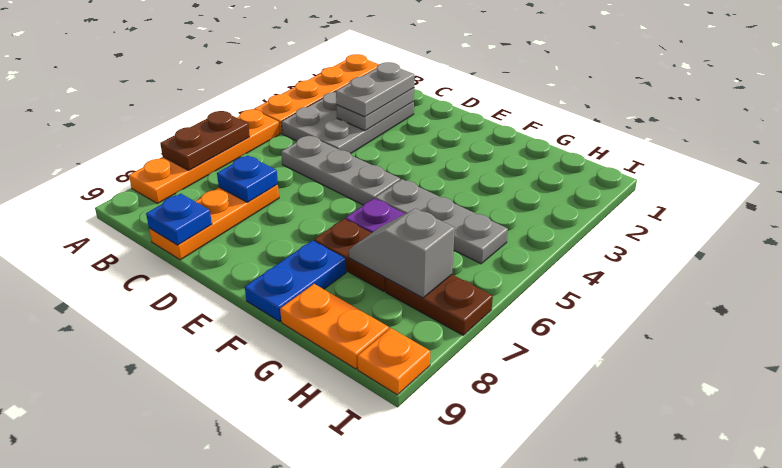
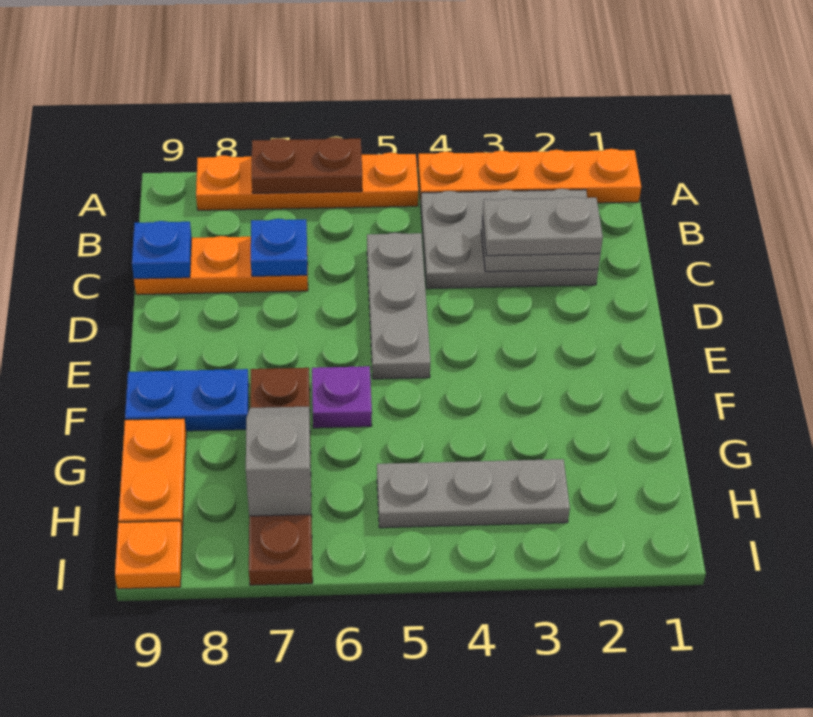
grey 1x3 plate [375,179,508,264] -> grey 1x3 plate turned to [377,459,570,528]

